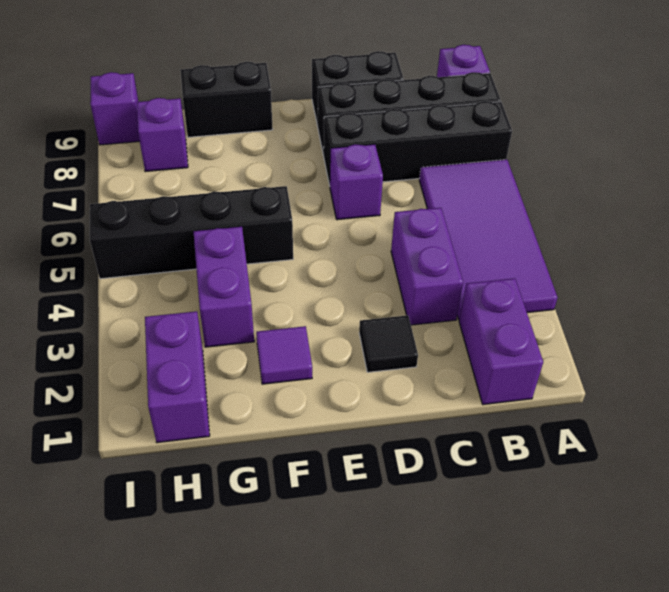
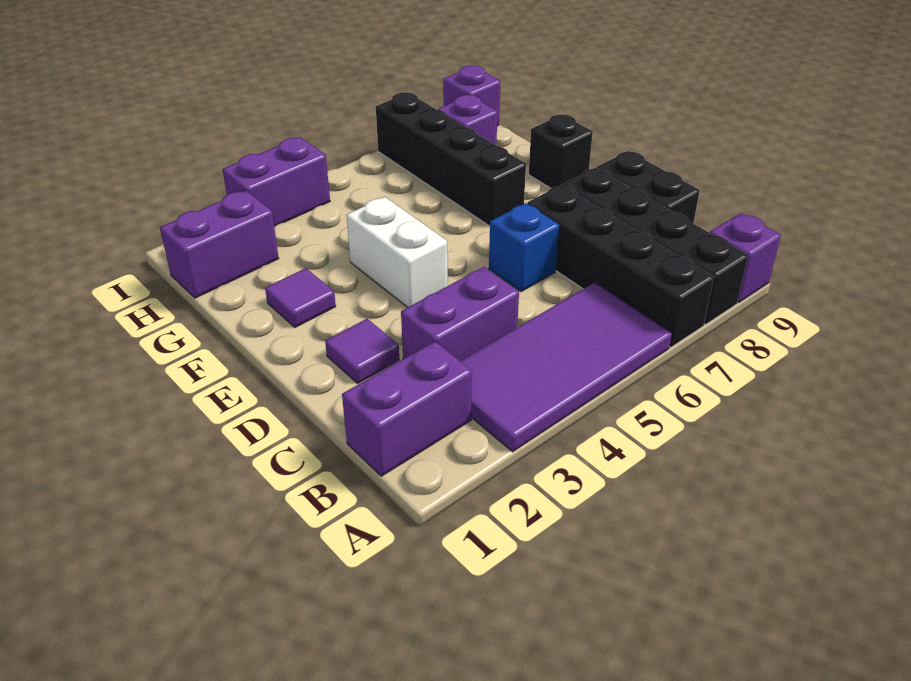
black 1x1 tile [359,315,418,372] -> purple 1x1 tile [325,319,399,383]
purple 1x1 brick [330,144,383,220] -> blue 1x1 brick [489,203,559,292]
none -> white 1x2 brick [346,197,448,307]
black 1x4 brick [90,186,293,279] -> black 1x4 brick moved to [376,92,526,226]
black 1x2 brick [180,62,273,137] -> black 1x1 brick [529,115,593,188]
purple 1x2 brick [194,227,254,347] -> purple 1x2 brick moved to [222,137,330,227]

